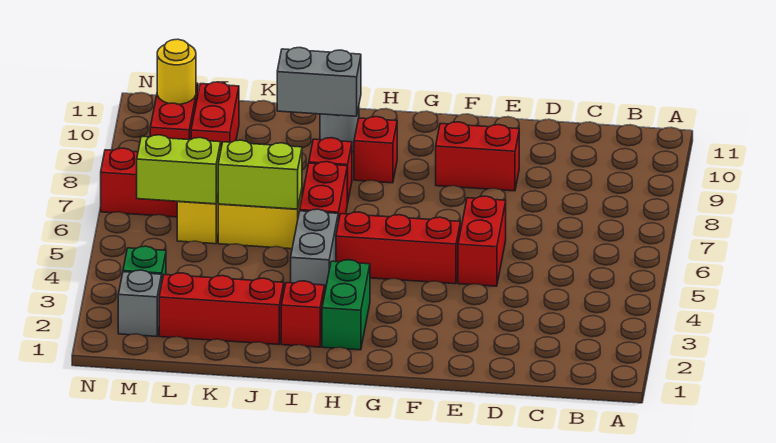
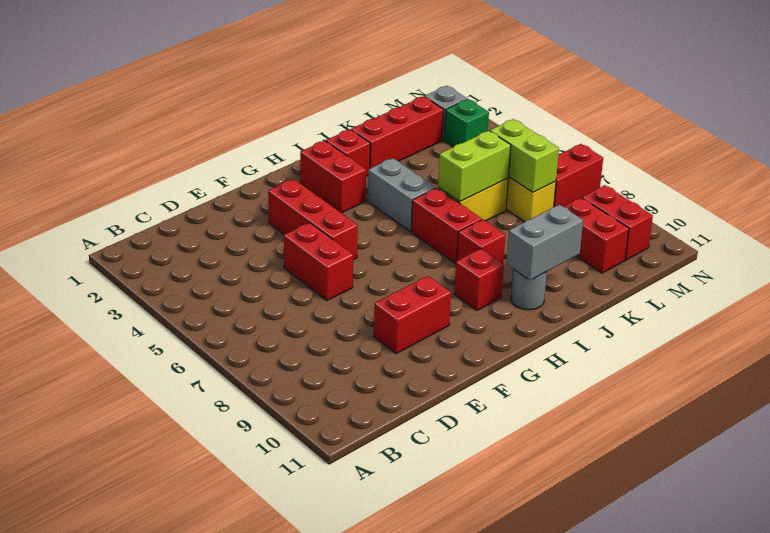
red 1x3 brick [336,212,460,284] -> red 1x3 brick turned to [268,179,358,260]
green 1x2 brick [322,260,370,350] -> red 1x2 brick [300,141,366,213]
lime 1x2 brick [137,135,221,204] -> lime 1x2 brick turned to [490,119,559,192]
yellow 1x1 round brick [157,39,196,104] -> none

